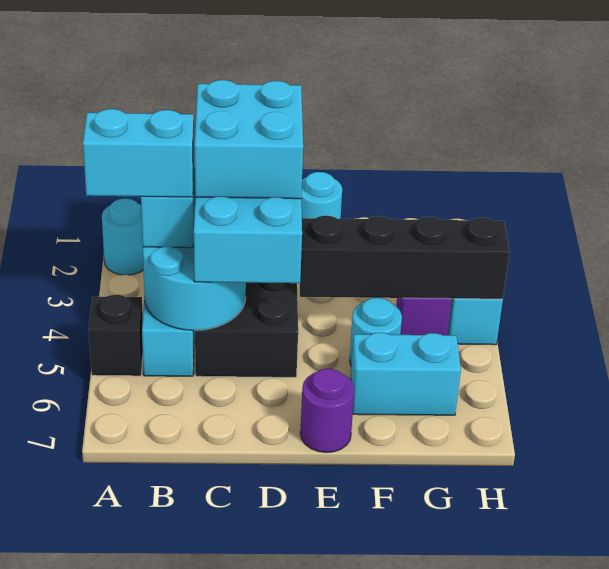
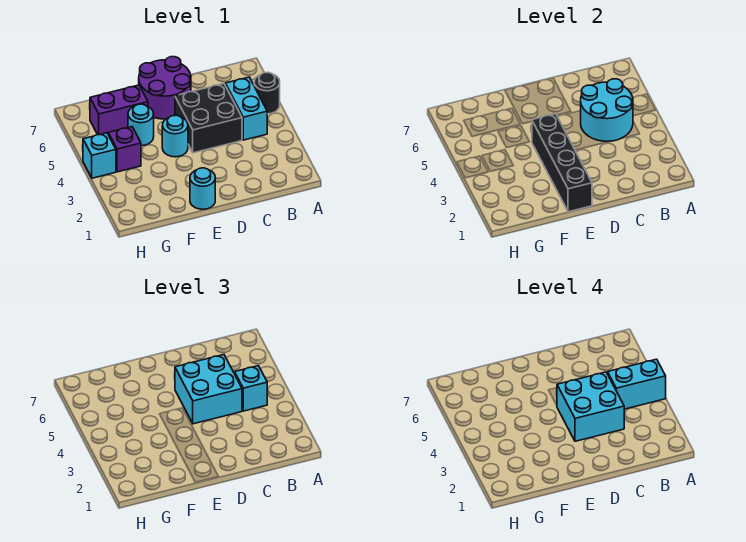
cyan 1x1 round brick [102,199,143,275] -> cyan 1x1 round brick moved to [162,115,188,157]
black 1x1 brick [89,295,143,376] -> black 1x1 round brick [254,72,280,114]
black 1x4 brick [300,216,510,299] -> black 1x4 brick turned to [532,114,592,212]
purple 1x1 round brick [300,369,354,452] -> purple 2x2 round brick [139,57,191,119]
cyan 1x2 brick [351,333,461,415] -> purple 1x2 brick [90,85,148,135]

